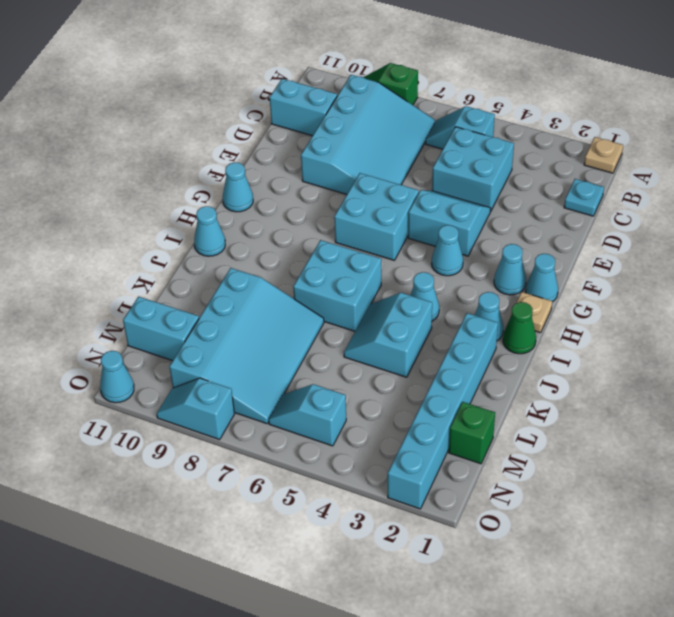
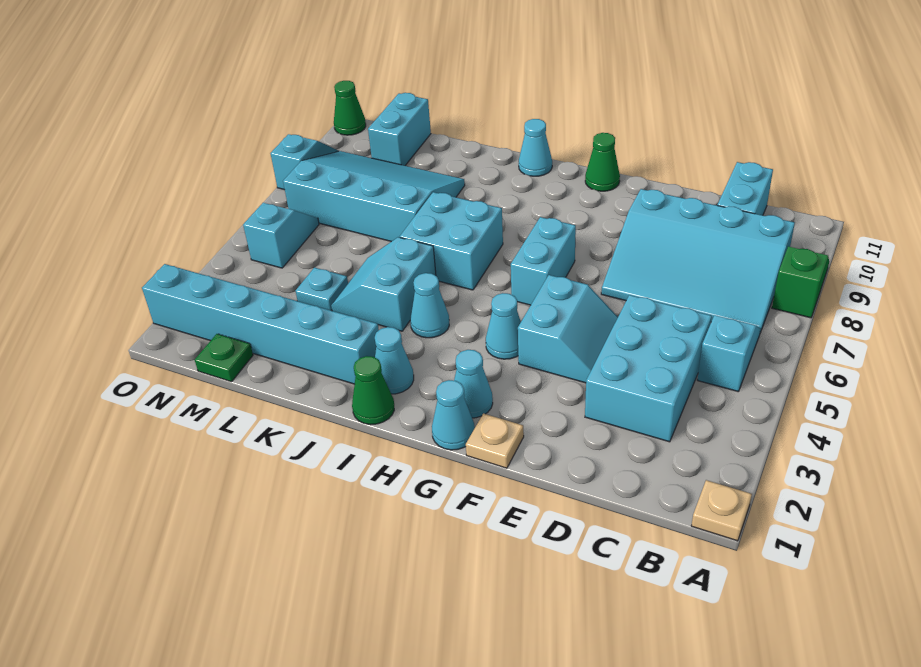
cyan 1x1 plate [564,179,604,216] -> cyan 1x1 plate moved to [296,268,348,310]
cyan 2x2 brick [432,127,514,211] -> cyan 2x3 brick [585,295,712,442]
cyan 2x2 brick [334,173,419,260] -> cyan 1x2 brick [511,217,576,305]
cyan 1x1 cone [223,162,253,212] -> green 1x1 cone [585,133,620,191]
tan 1x1 plate [510,292,552,333] -> tan 1x1 plate moved to [466,414,524,468]
cyan 2x2 slope [344,293,432,377] -> cyan 2x2 slope turned to [331,237,436,331]
cyan 3x4 slope [169,268,324,424] -> cyan 3x4 slope turned to [283,151,465,242]
green 1x1 brick [449,402,495,464] -> green 1x1 plate [195,334,253,382]
cyan 1x1 cone [100,351,134,403] -> green 1x1 cone [334,81,366,135]

